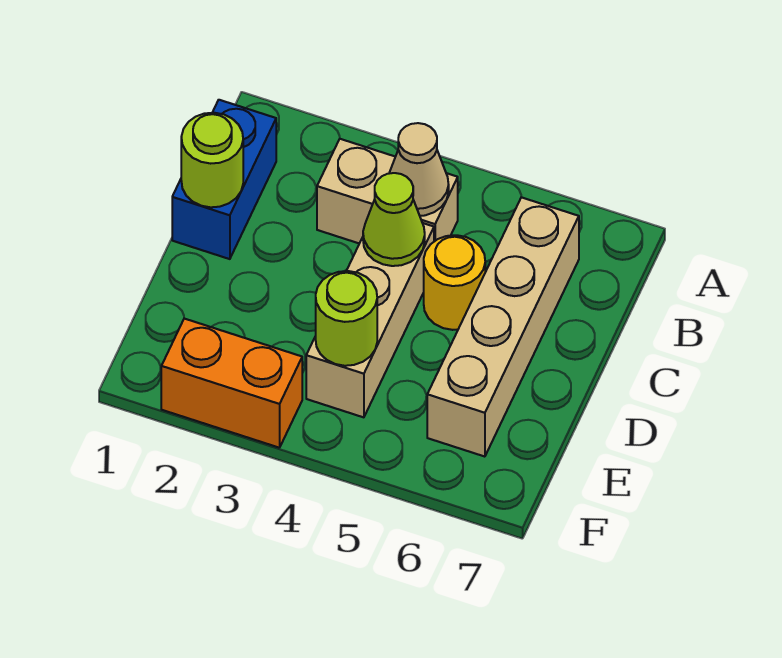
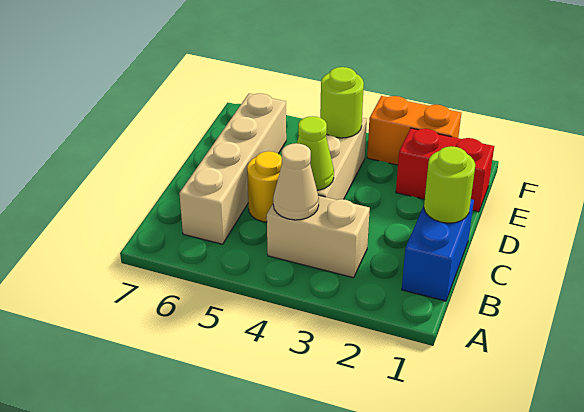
none -> red 1x2 brick [396,128,494,212]

